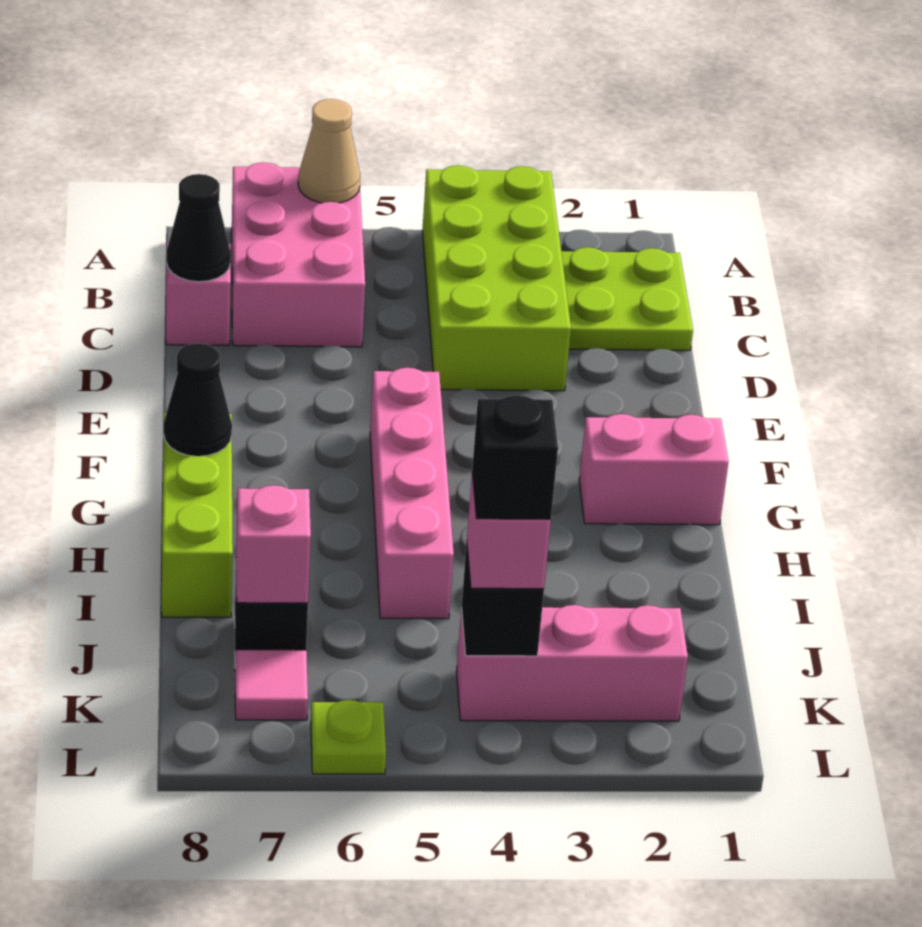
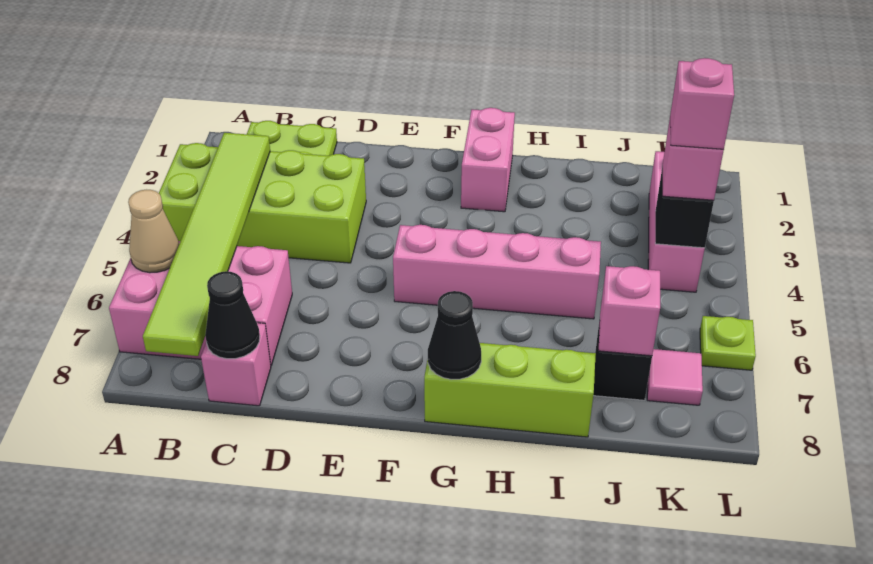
none -> lime 1x6 tile [143,133,270,356]
black 1x1 brick [472,395,558,519] -> pink 1x1 brick [670,58,734,149]

